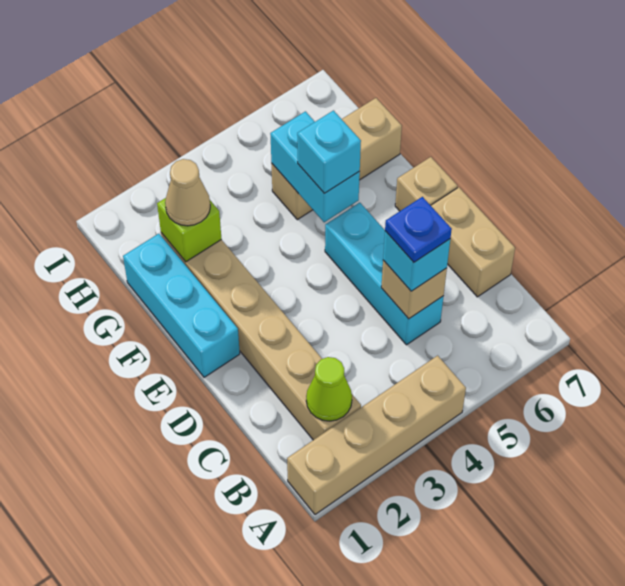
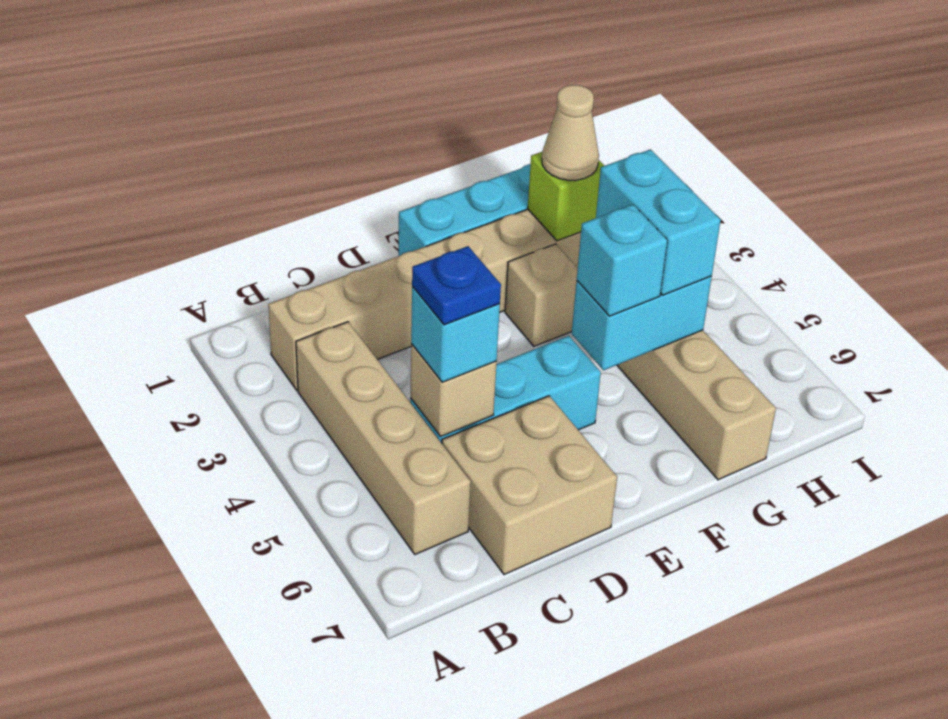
tan 1x4 brick [287,356,466,515] -> tan 1x4 brick moved to [296,322,471,554]
lime 1x1 cone [306,357,352,421] -> none
tan 1x2 brick [431,187,515,297] -> tan 2x2 brick [442,396,617,575]
tan 1x1 brick [395,157,457,211] -> tan 1x1 brick moved to [505,244,578,346]
none -> cyan 1x2 brick [596,149,721,295]

